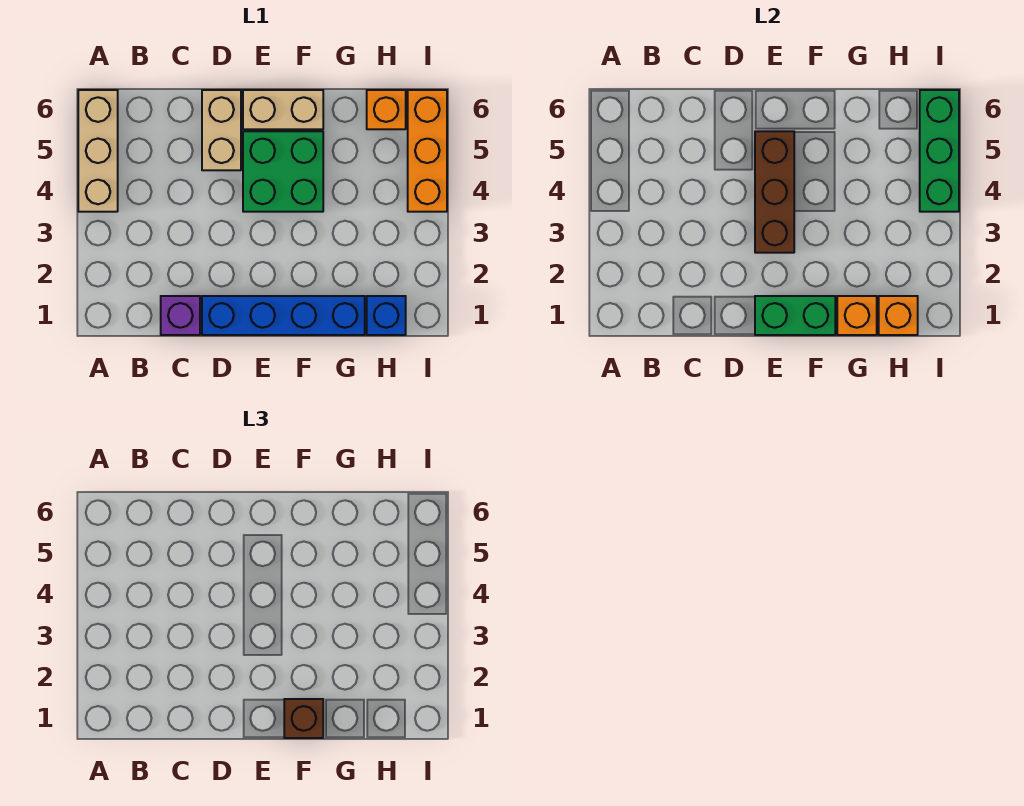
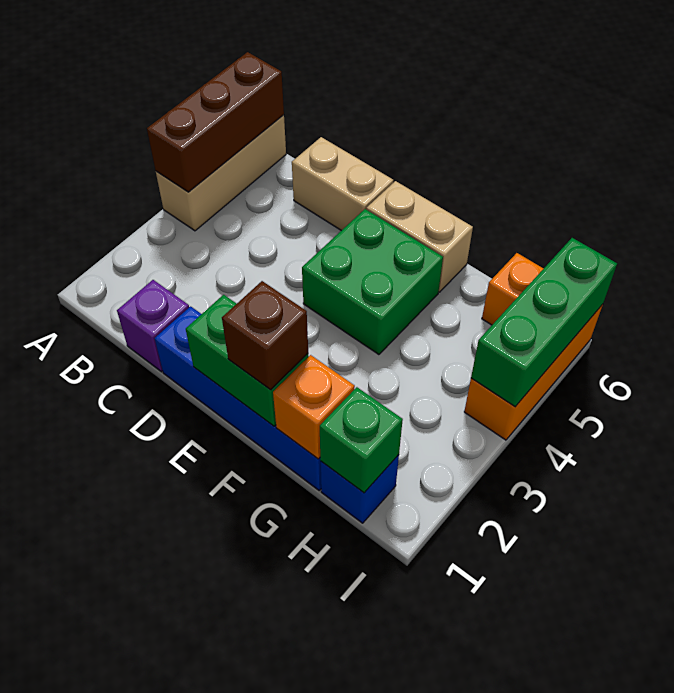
tan 1x2 brick [202,90,241,170] -> tan 1x2 brick turned to [292,137,394,231]
brown 1x3 brick [755,131,794,253] -> brown 1x3 brick moved to [147,52,284,192]
orange 1x1 brick [879,296,918,335] -> green 1x1 brick [320,387,403,493]

